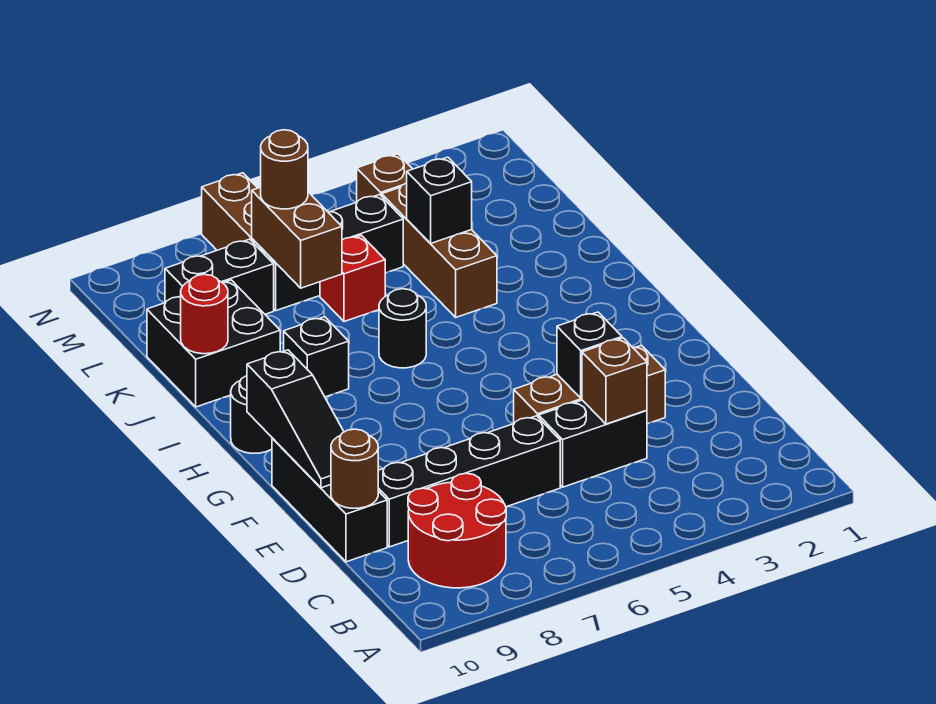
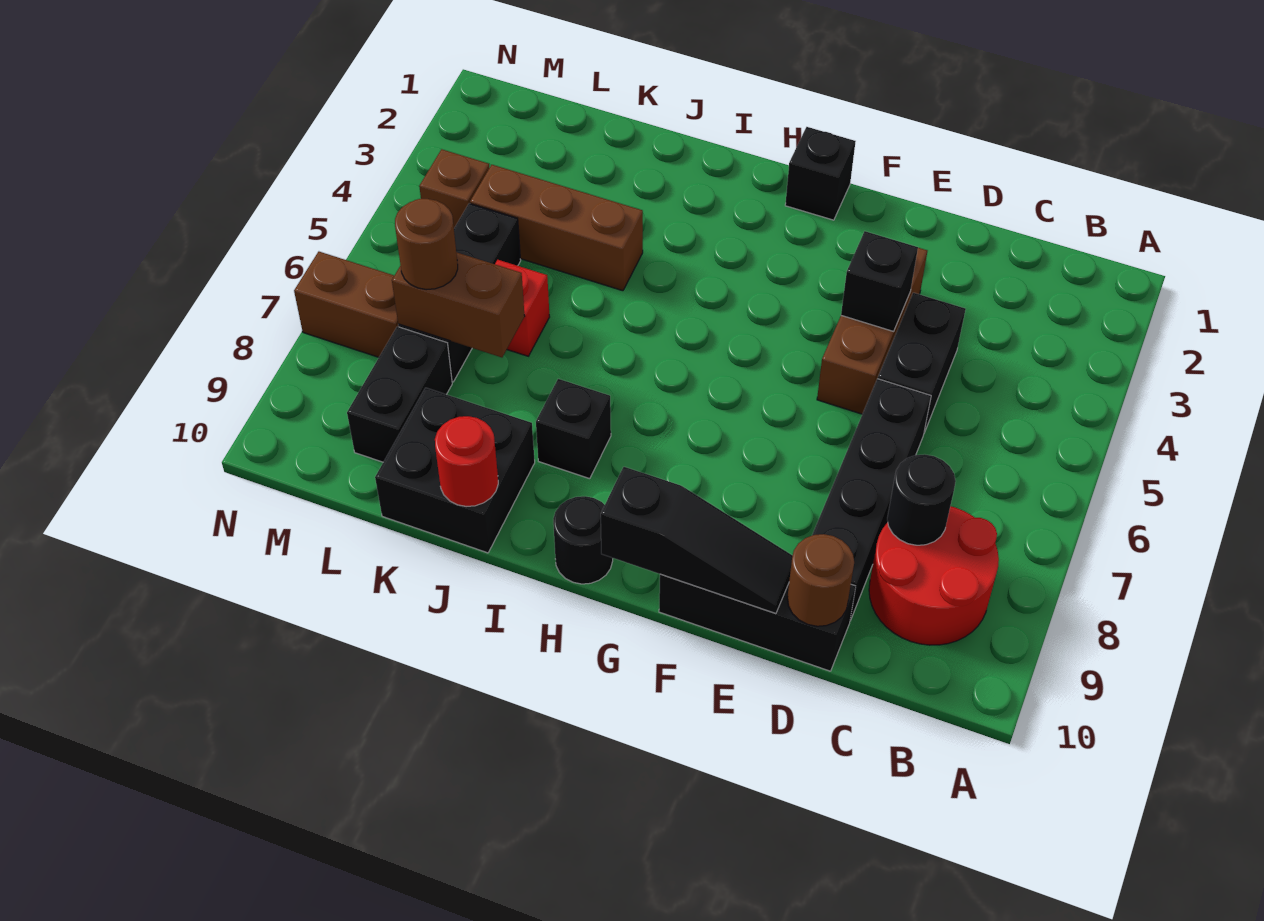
brown 1x1 brick [582,338,647,424] -> none
black 1x1 round brick [379,289,426,368] -> black 1x1 round brick moved to [887,454,956,545]
black 1x1 brick [407,157,472,244] -> black 1x1 brick moved to [785,127,856,220]

